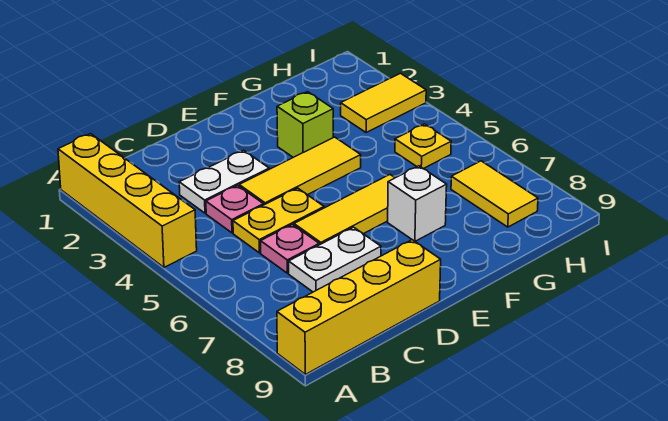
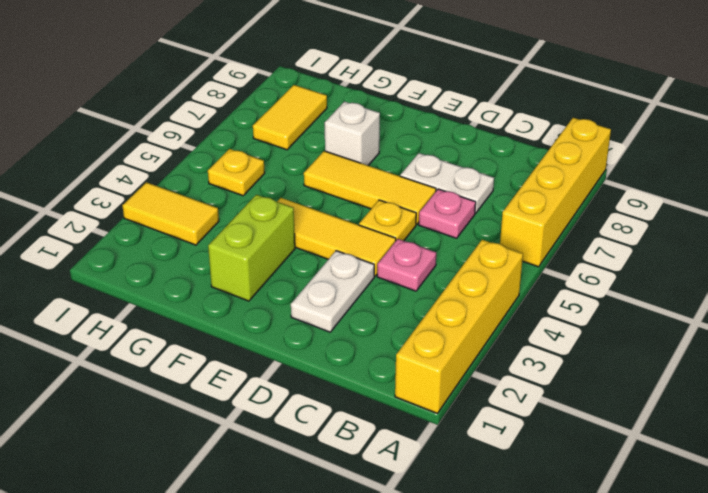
yellow 1x4 brick [277,240,441,374] -> yellow 1x4 brick turned to [500,118,611,267]
white 1x2 plate [179,150,269,213] -> white 1x2 plate turned to [291,251,374,332]
yellow 1x2 plate [233,188,324,253] -> yellow 1x1 plate [359,200,416,241]
lime 1x1 brick [277,92,333,157] -> lime 1x2 brick [208,195,295,301]

